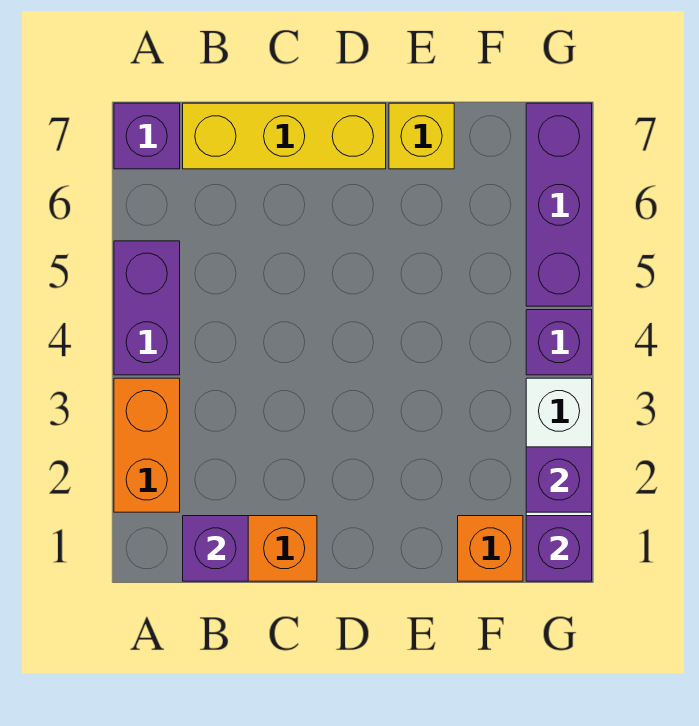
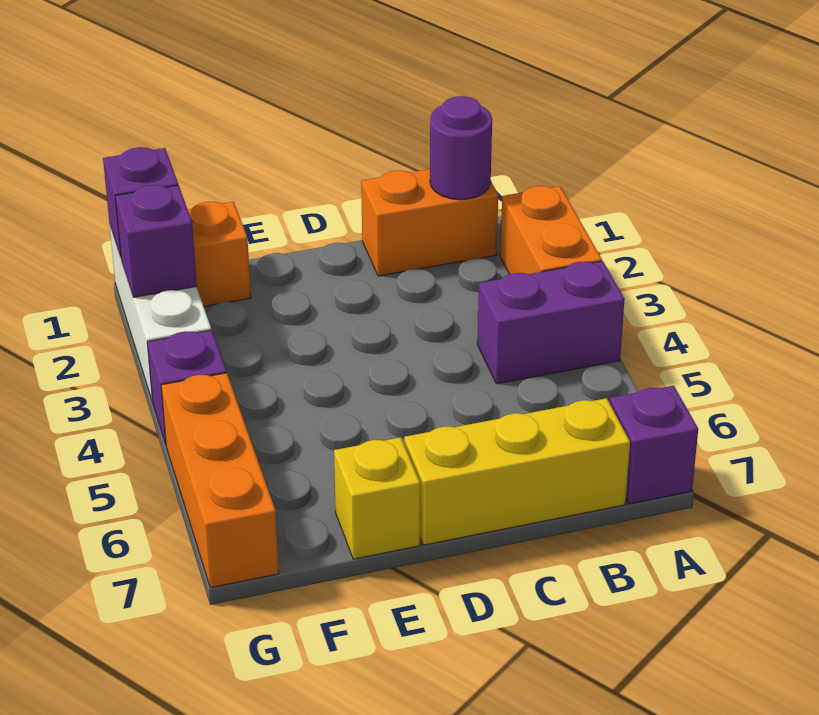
purple 1x2 brick [114,241,180,375] -> purple 1x2 brick turned to [477,261,624,384]
purple 1x1 brick [183,516,248,581] -> purple 1x1 round brick [430,96,492,200]
purple 1x3 brick [526,103,592,306] -> orange 1x3 brick [161,373,279,588]

